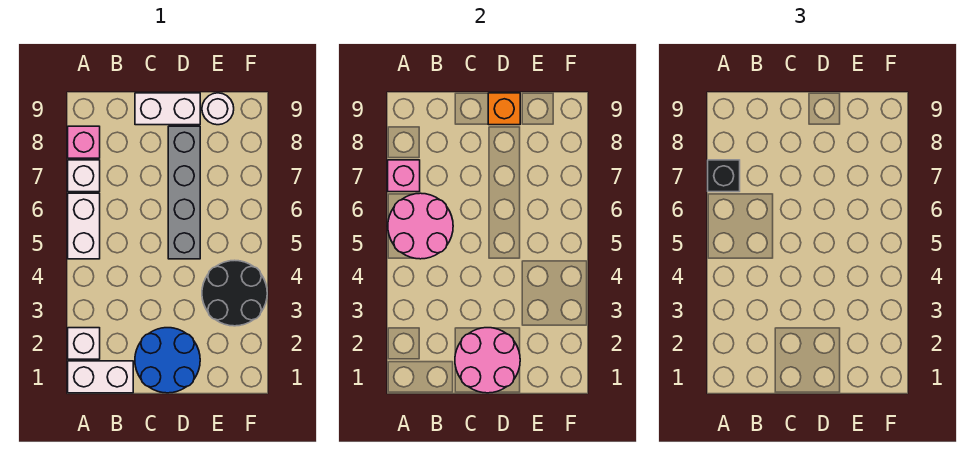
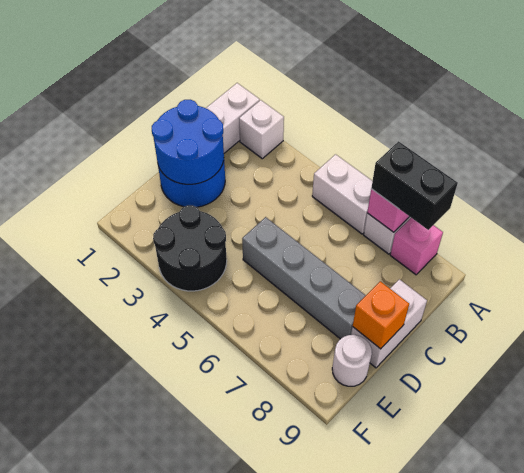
pink 2x2 round brick [388,193,453,259] -> none
black 1x1 brick [708,160,740,192] -> black 1x2 brick [371,141,458,230]
pink 2x2 round brick [455,328,520,393] -> blue 2x2 round brick [152,100,224,184]

